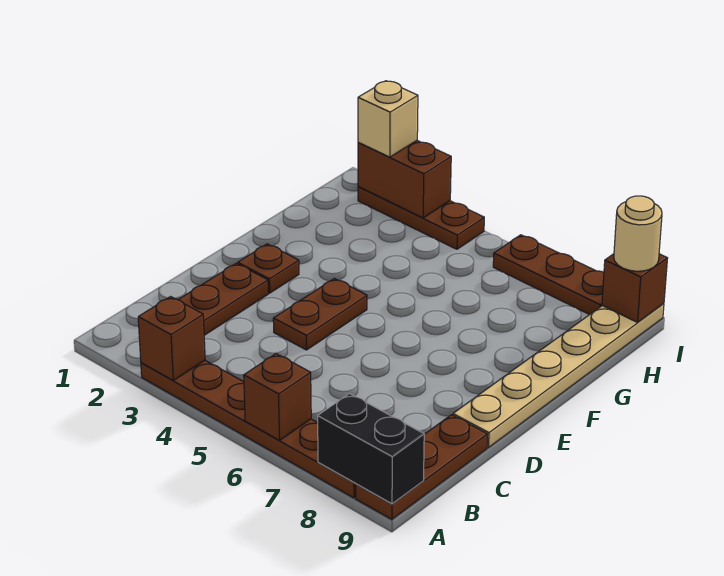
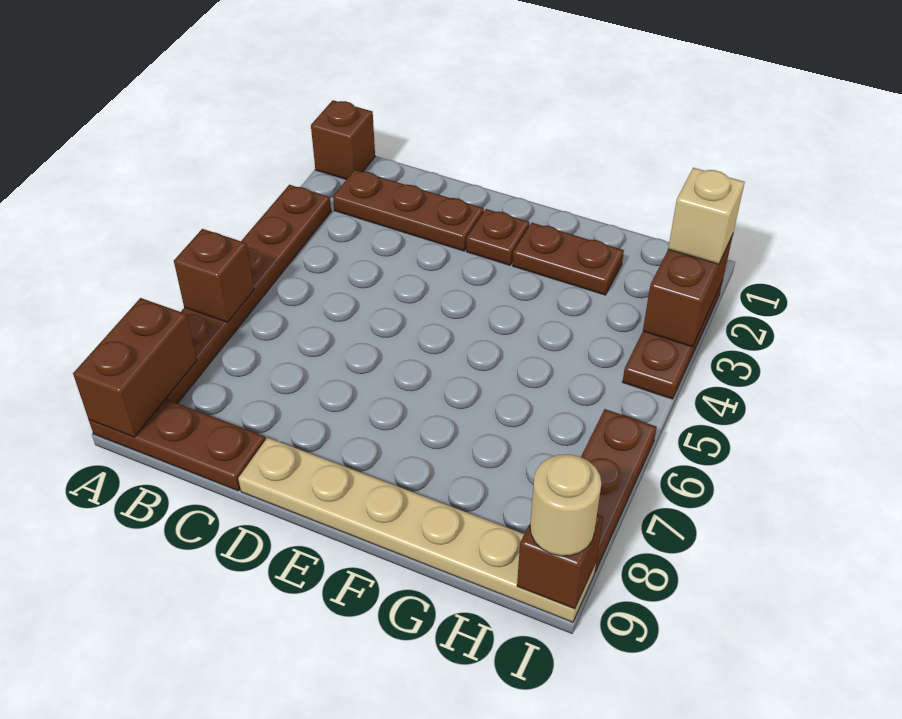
brown 1x1 brick [138,297,205,380] -> brown 1x1 brick moved to [311,100,375,180]
black 1x2 brick [318,393,424,504] -> brown 1x2 brick [73,298,197,437]
brown 1x2 plate [273,278,367,350] -> brown 1x2 plate moved to [513,223,624,295]

